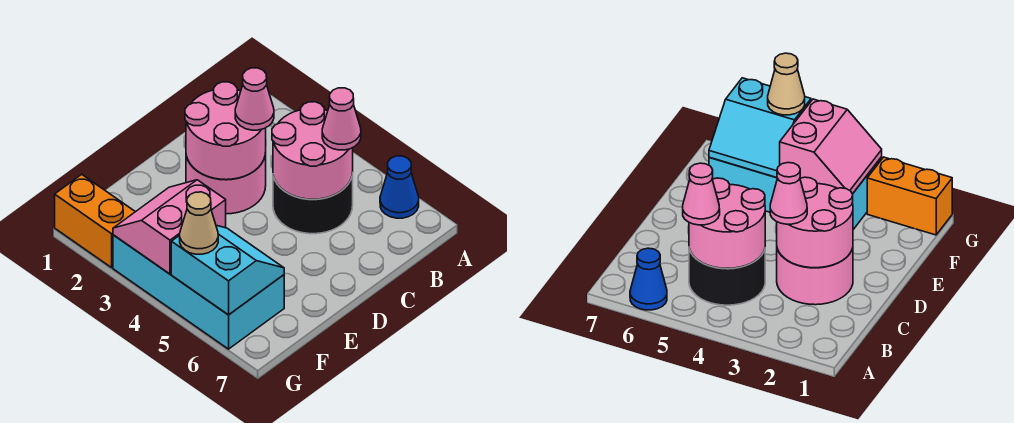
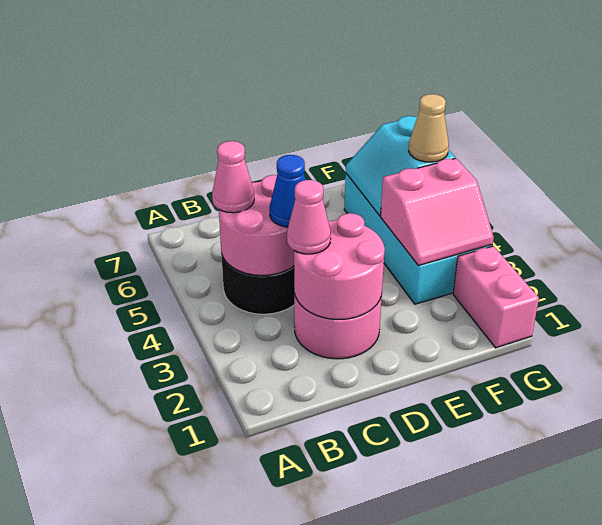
blue 1x1 cone [380,156,419,218] -> blue 1x1 cone moved to [270,155,306,227]
orange 1x2 brick [55,174,135,268] -> pink 1x2 brick [453,246,539,348]

